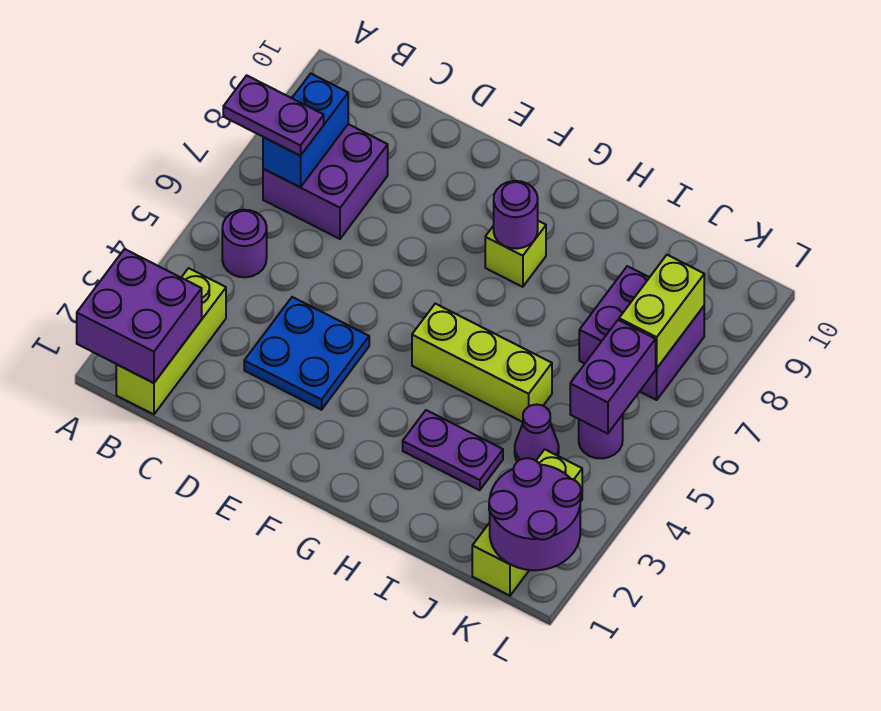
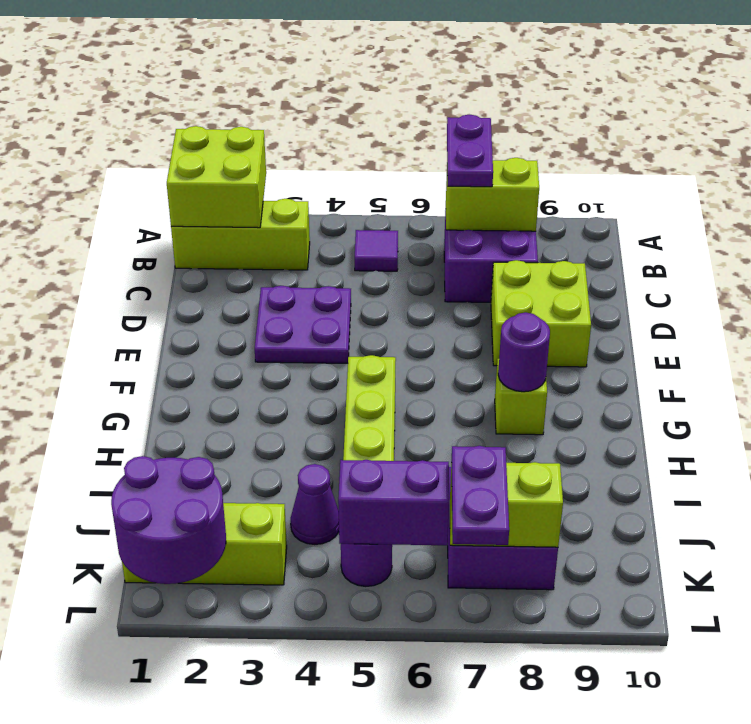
purple 2x2 brick [77,249,202,383] -> lime 2x2 brick [167,126,266,228]
purple 1x1 round brick [222,210,267,277] -> purple 1x1 tile [355,230,398,271]
blue 1x2 brick [263,74,348,187] -> lime 1x2 brick [446,158,539,231]
blue 2x2 plate [244,297,369,410] -> purple 2x2 plate [255,286,351,363]
none -> lime 2x2 brick [491,260,591,367]
purple 1x2 plate [403,410,503,490] -> purple 1x2 plate moved to [451,446,509,545]

